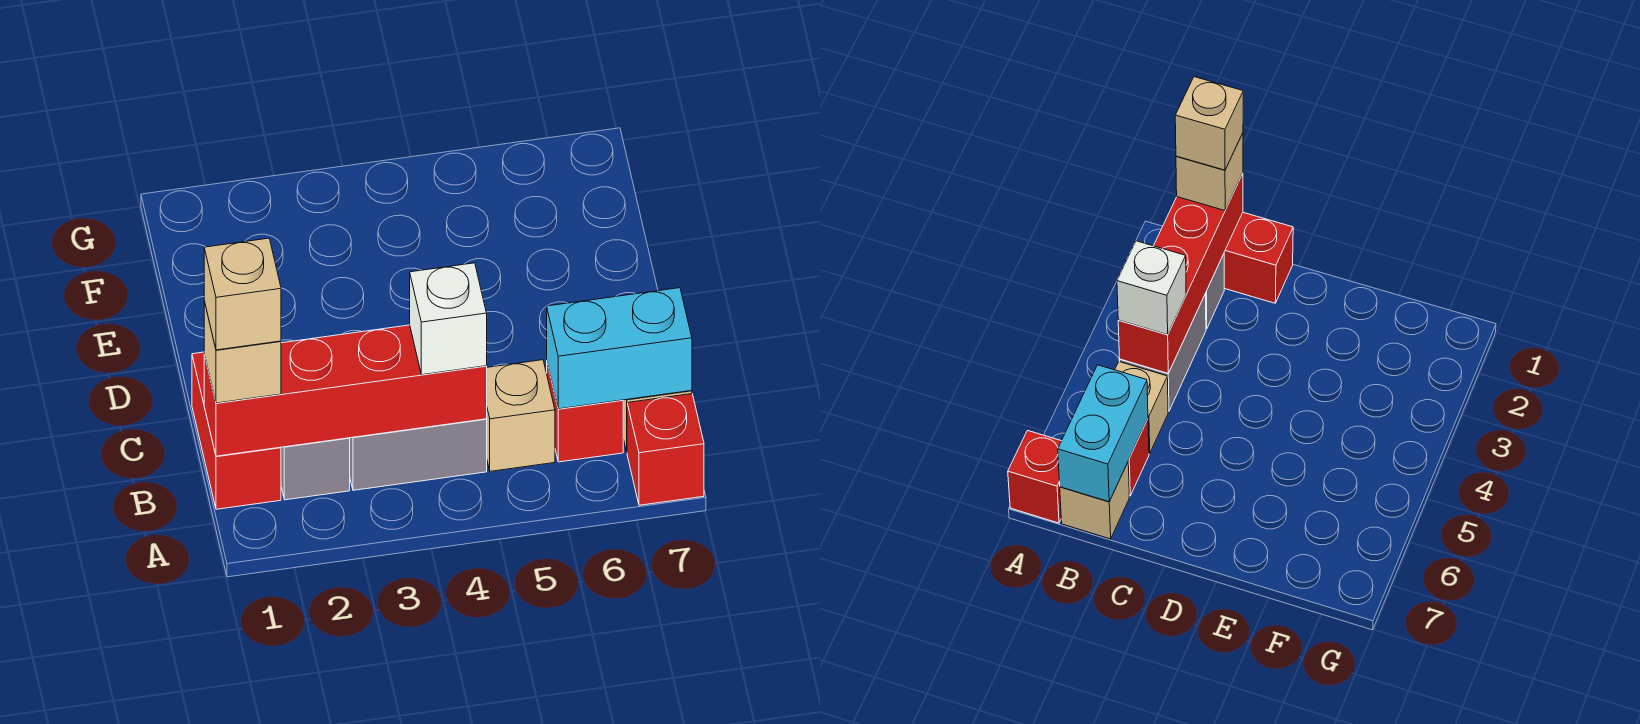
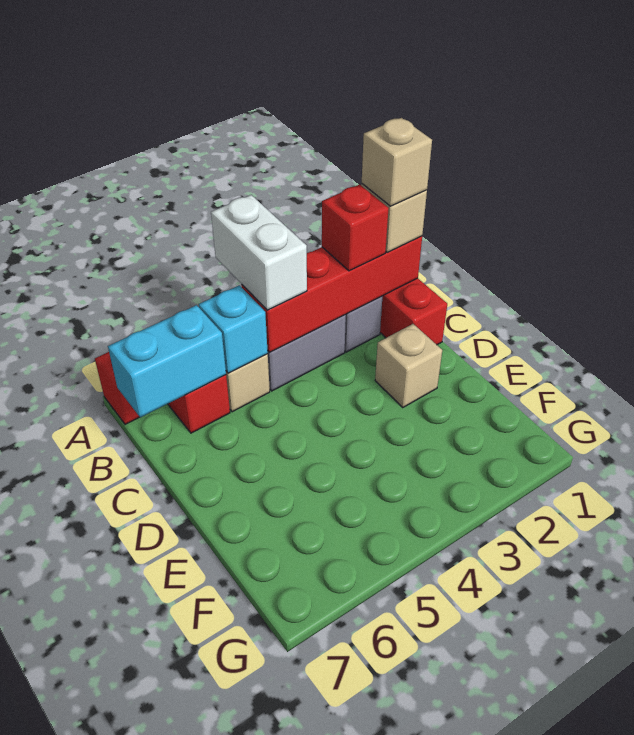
none -> red 1x1 brick [322,185,389,271]
white 1x1 brick [410,263,487,375] -> white 1x2 brick [211,195,307,310]
none -> cyan 1x1 brick [199,285,268,373]
tan 1x1 brick [1060,463,1129,539] -> tan 1x1 brick moved to [375,324,442,408]

